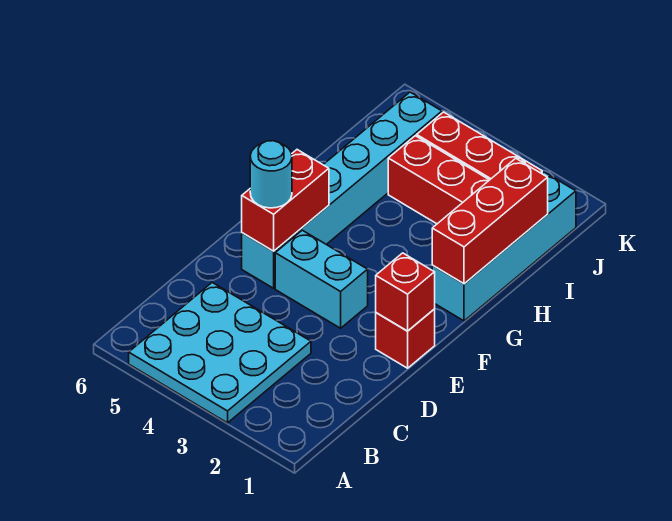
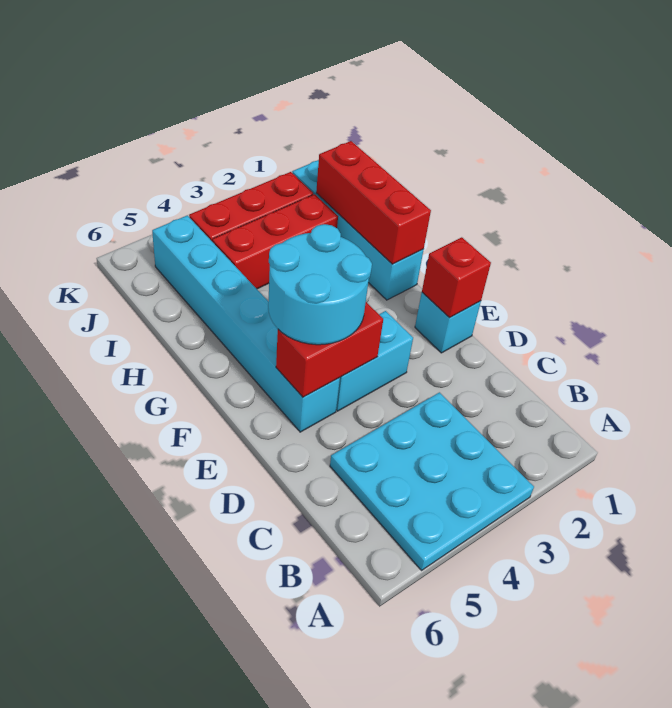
red 1x1 brick [376,309,435,368] -> cyan 1x1 brick [415,292,481,353]
red 1x2 brick [242,150,329,251] -> red 1x2 brick turned to [276,302,383,397]
cyan 1x1 round brick [250,141,292,208] -> cyan 2x2 round brick [268,224,372,345]

